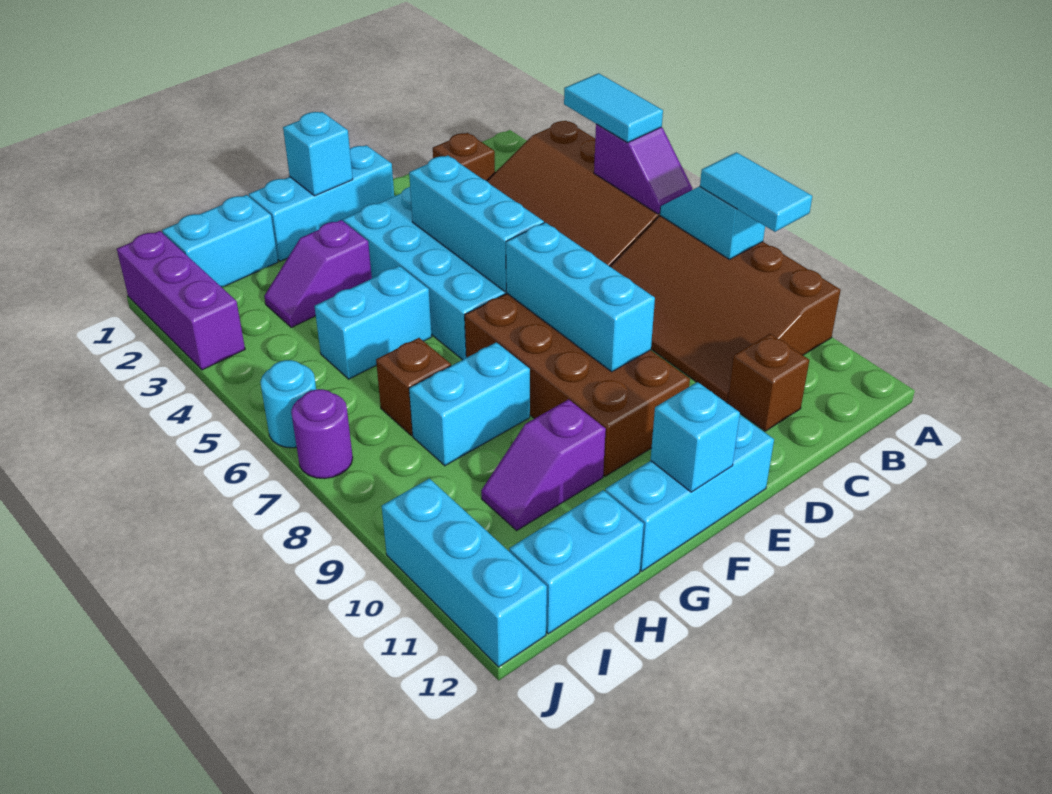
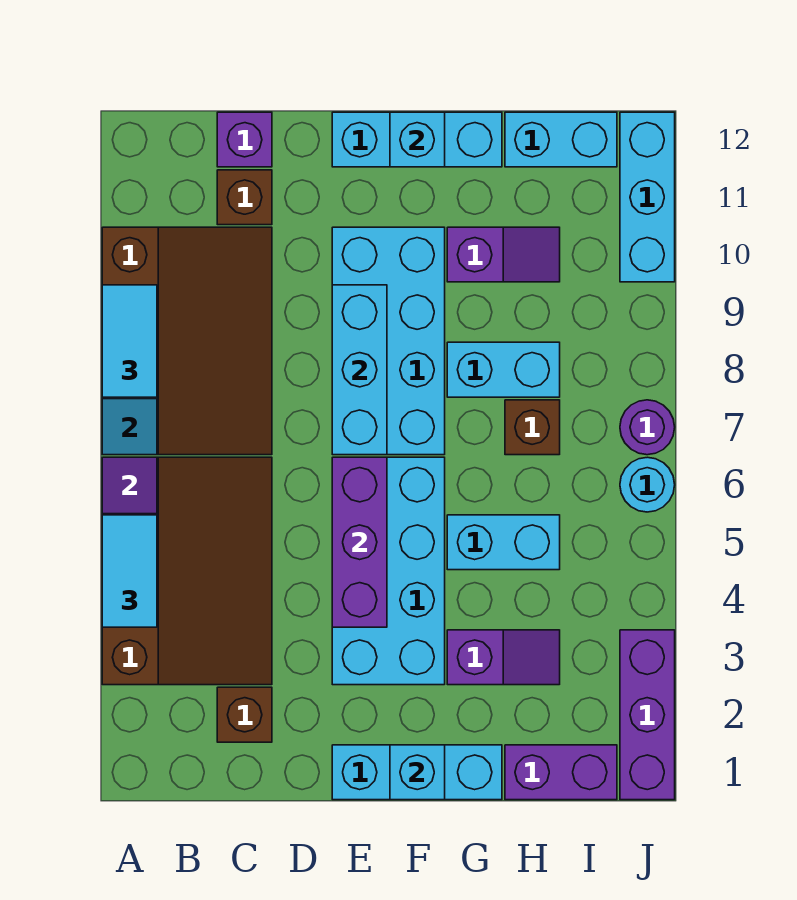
none -> purple 1x1 brick [217,112,272,167]
cyan 1x3 brick [409,155,544,291] -> purple 1x3 brick [332,457,387,627]
brown 2x4 brick [465,293,690,476] -> cyan 2x4 brick [332,227,445,455]
cyan 1x2 brick [162,195,278,287] -> purple 1x2 brick [505,745,617,800]

